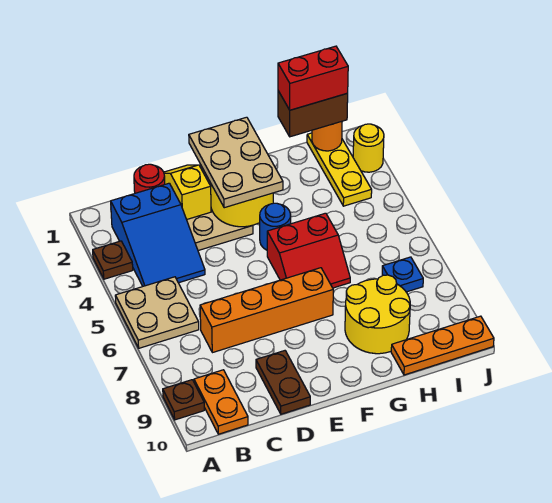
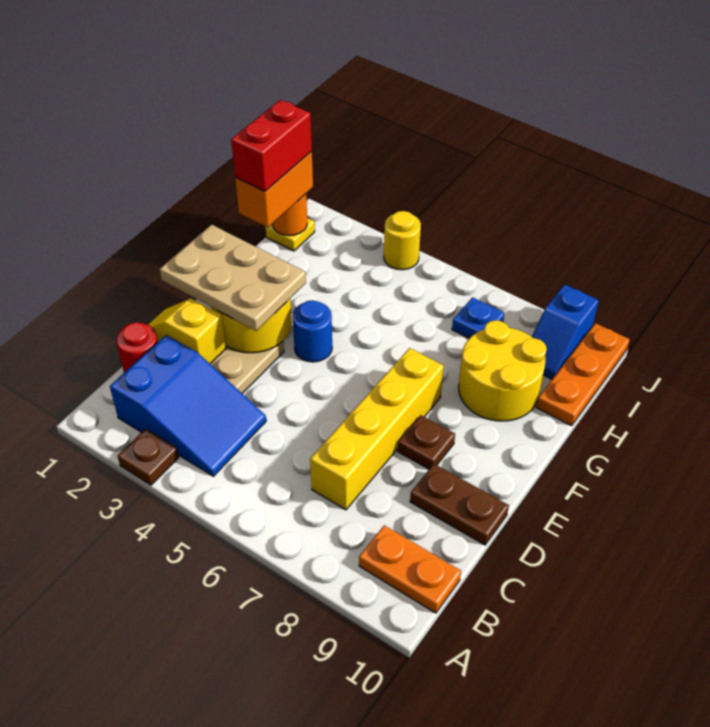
tan 2x2 plate [115,277,199,348] -> none
brown 1x1 plate [163,380,204,420] -> brown 1x1 plate moved to [398,415,455,469]
orange 1x4 brick [200,268,333,353] -> yellow 1x4 brick [310,348,444,510]
red 2x2 slope [267,213,350,288] -> none
brown 1x2 brick [278,91,348,137] -> orange 1x2 brick [235,151,313,227]
yellow 1x3 plate [307,133,372,206] -> yellow 1x1 plate [266,218,315,251]
none -> blue 1x2 slope [532,284,599,379]
yellow 1x1 round brick [353,124,384,172] -> yellow 1x1 round brick moved to [384,211,421,270]

